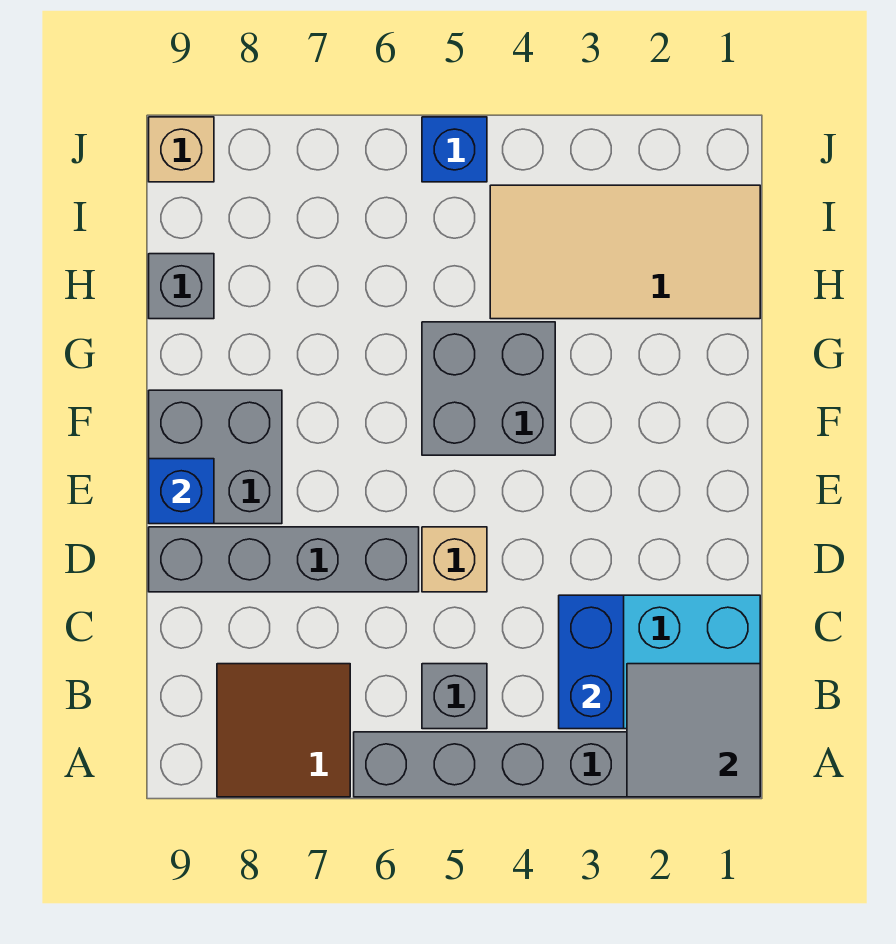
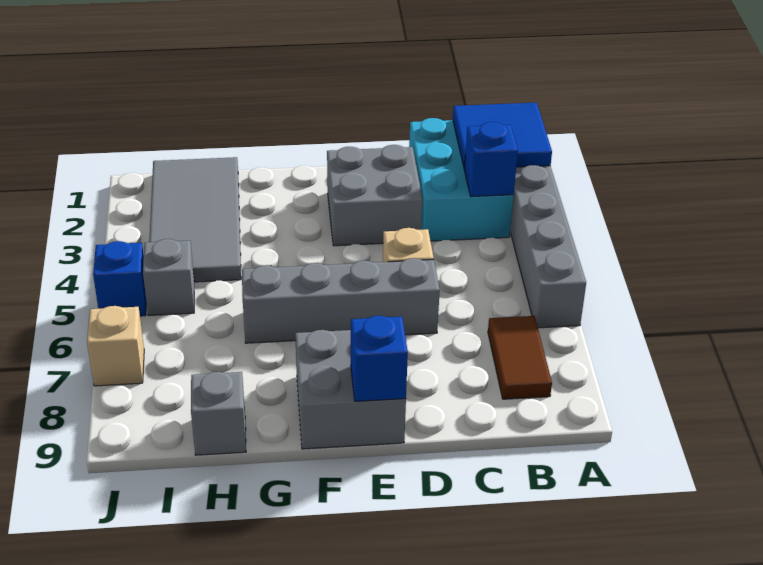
grey 2x2 tile [627,664,760,797] -> blue 2x2 tile [453,103,552,169]
brown 2x2 tile [217,664,350,797] -> brown 1x2 tile [488,316,552,399]
blue 1x2 brick [559,595,624,729] -> blue 1x1 brick [465,122,518,197]
grey 1x1 brick [422,664,487,729] -> grey 1x1 brick moved to [143,239,194,315]
grey 1x4 brick [149,527,419,592] -> grey 1x4 brick turned to [242,258,440,343]
grey 2x2 brick [422,322,555,455] -> grey 2x2 brick moved to [327,145,423,246]
tan 2x4 tile [490,185,760,319] -> grey 2x4 tile [149,157,241,282]
tan 1x1 brick [149,117,214,182] -> tan 1x1 brick moved to [87,306,144,386]

